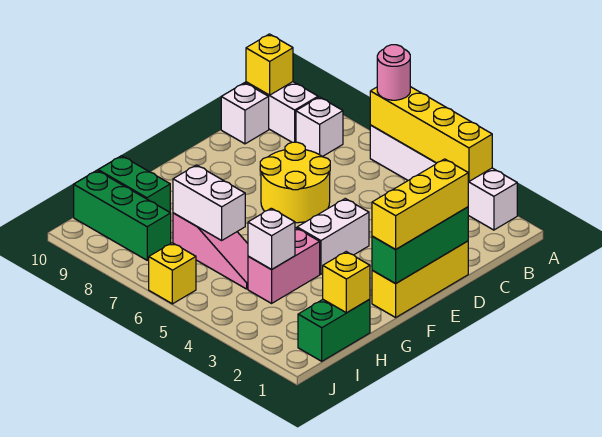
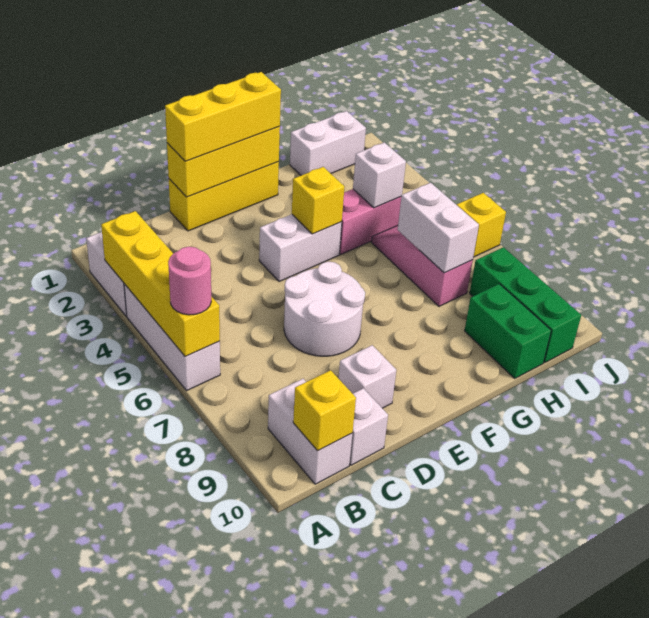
white 1x1 brick [296,97,343,157] -> white 1x1 brick moved to [338,345,396,408]
green 1x3 brick [372,207,468,284] -> yellow 1x3 brick [167,126,280,197]
yellow 2x2 round brick [260,142,330,223] -> white 2x2 round brick [284,262,365,356]
green 1x2 brick [298,299,370,361] -> white 1x2 brick [290,111,366,175]
yellow 1x1 brick [323,252,370,313] -> yellow 1x1 brick moved to [292,167,344,234]

